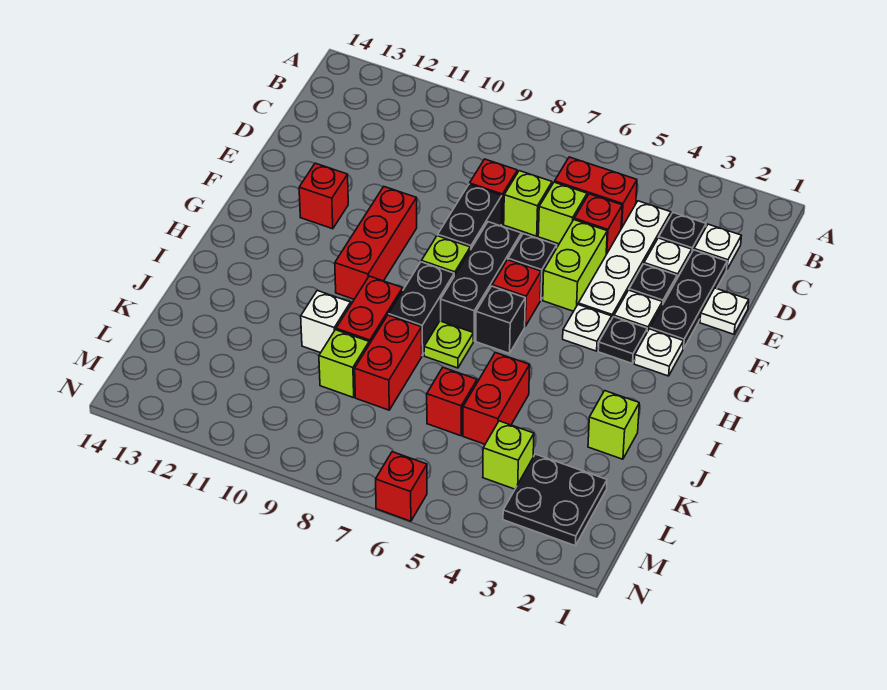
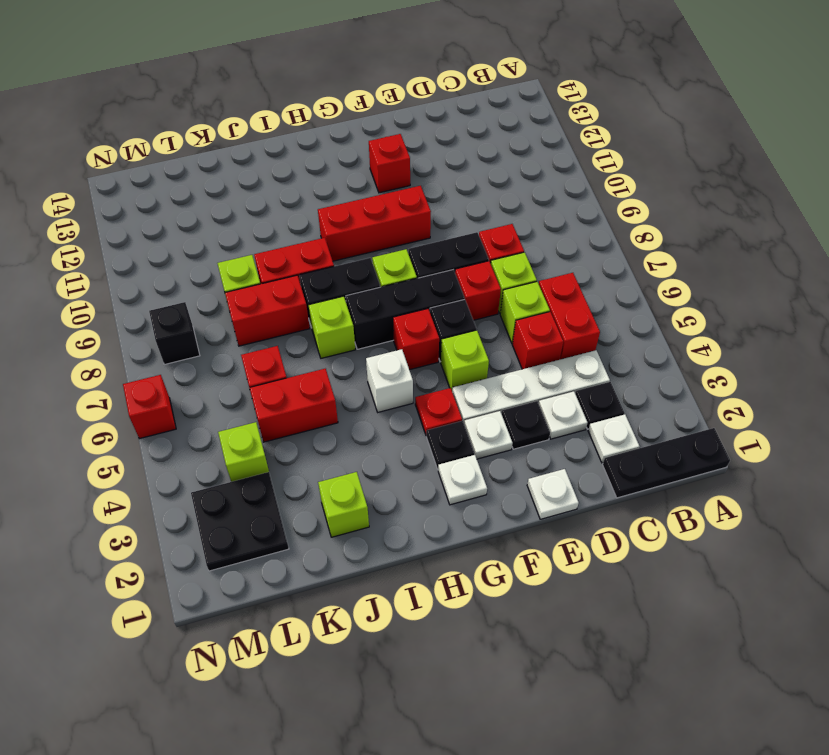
black 1x3 plate [650,250,727,349] -> black 1x3 plate moved to [603,428,730,498]
lime 1x2 brick [543,220,607,311] -> lime 1x1 brick [440,330,489,389]
none -> red 1x1 brick [455,261,501,320]
white 1x1 plate [563,305,612,351] -> red 1x1 plate [415,388,462,436]
black 1x1 brick [476,286,525,353] -> black 1x1 brick moved to [149,302,200,364]
lime 1x1 plate [424,321,473,368] -> lime 1x1 brick [309,296,355,358]
white 1x1 brick [301,291,351,353] -> white 1x1 brick moved to [366,349,413,412]

